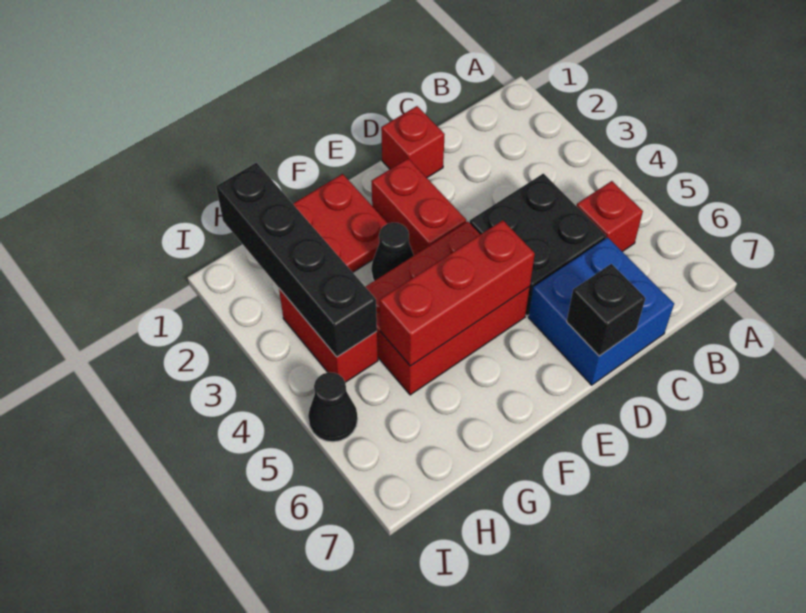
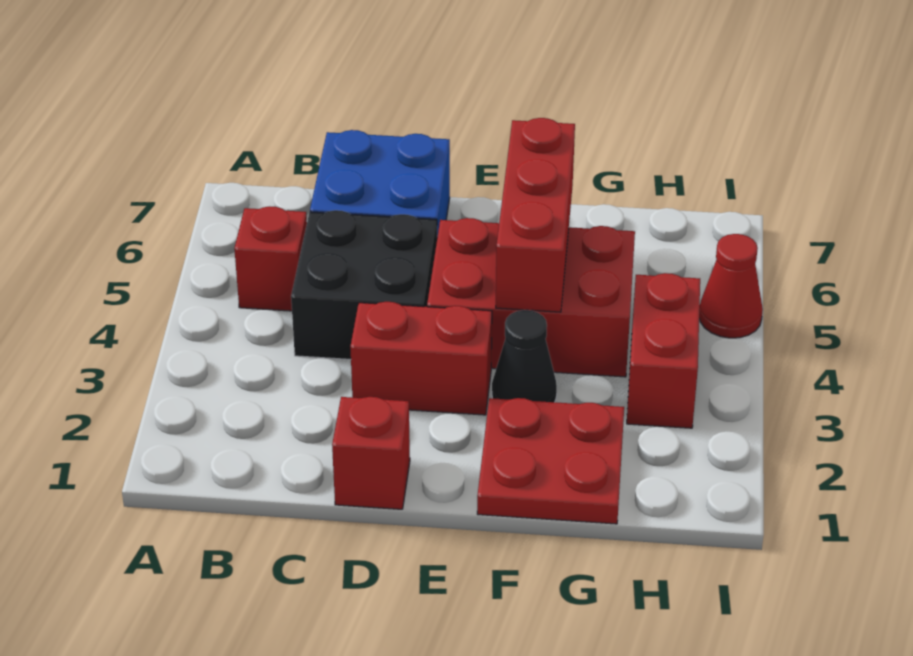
black 1x1 brick [567,264,646,356] -> none
red 1x2 brick [371,159,466,255] -> red 1x2 brick turned to [350,302,492,415]
red 1x3 brick [380,220,535,366] -> red 1x3 brick turned to [496,118,575,312]
black 1x4 brick [216,163,377,357] -> none
black 1x1 cone [308,372,358,442] -> red 1x1 cone [699,234,763,338]

